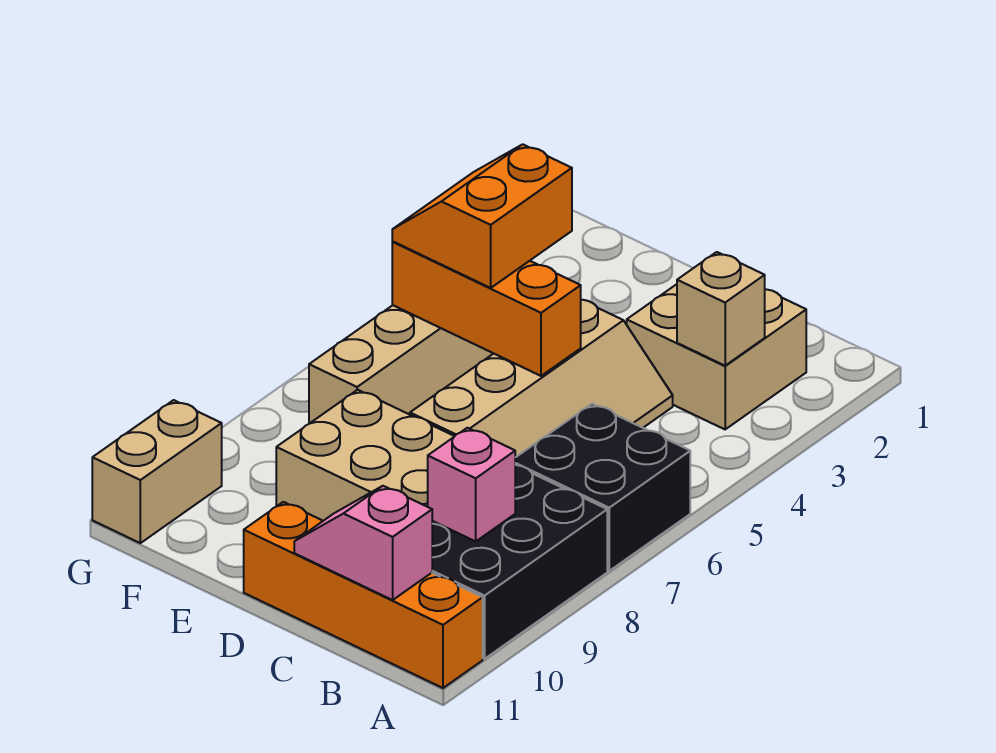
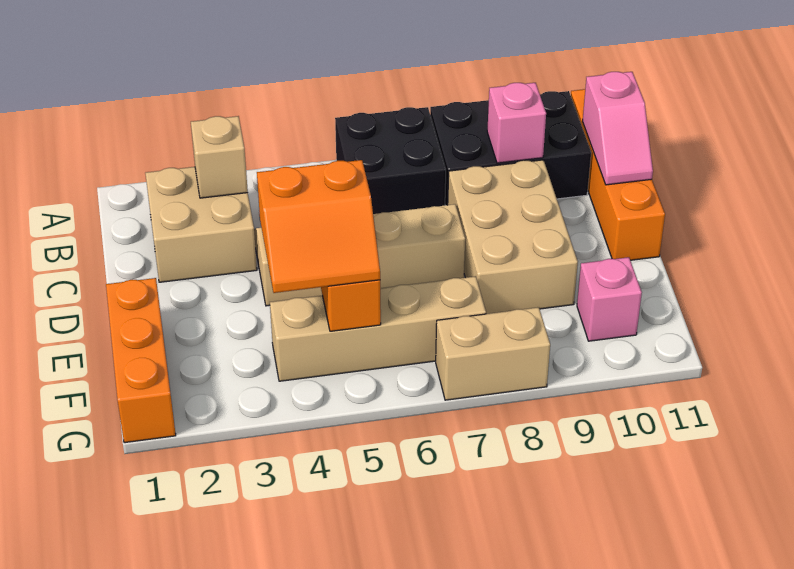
none -> orange 1x3 brick [106,278,176,443]
none -> pink 1x1 brick [577,257,642,341]
tan 1x2 brick [92,400,222,543] -> tan 1x2 brick moved to [436,307,550,400]

